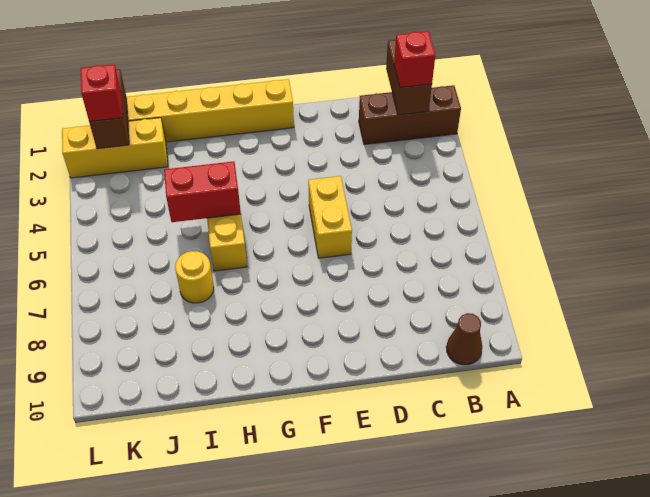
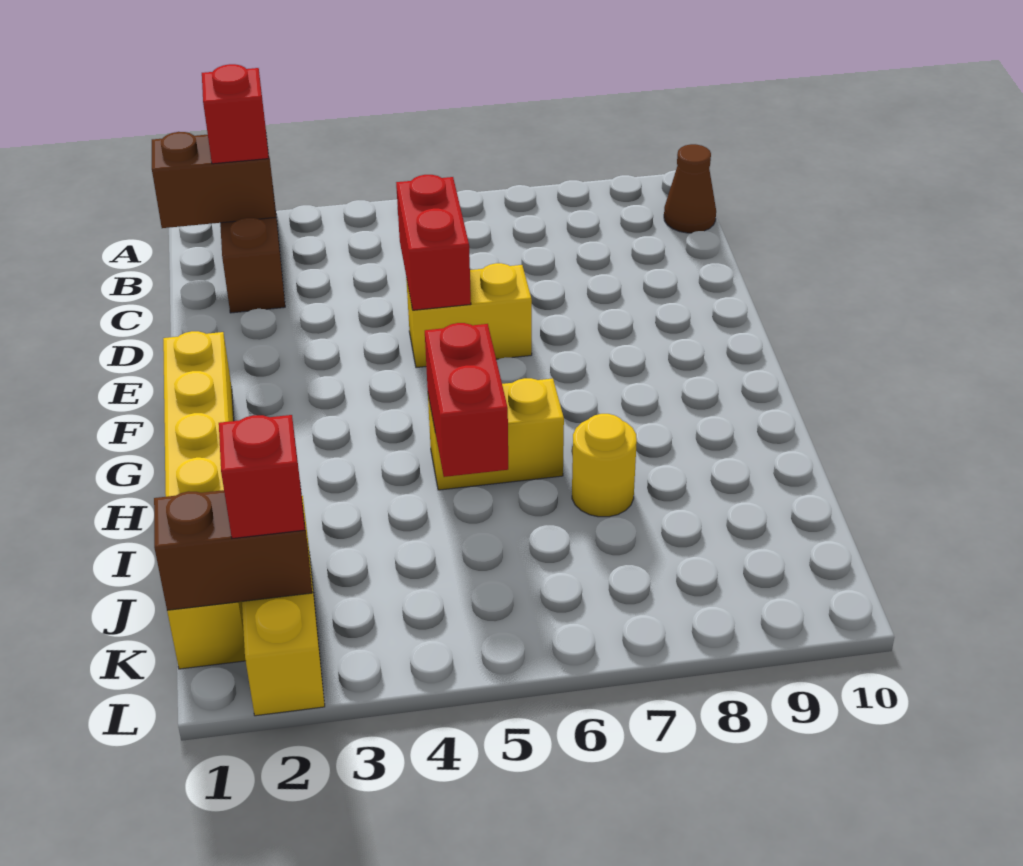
none -> red 1x2 brick [396,175,471,310]

